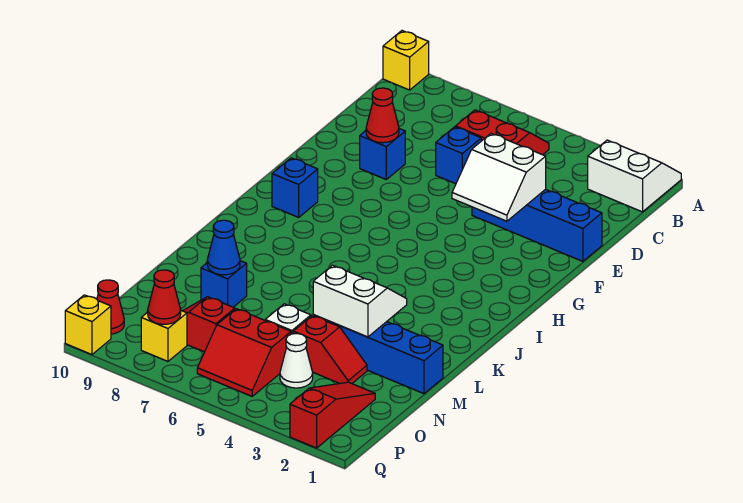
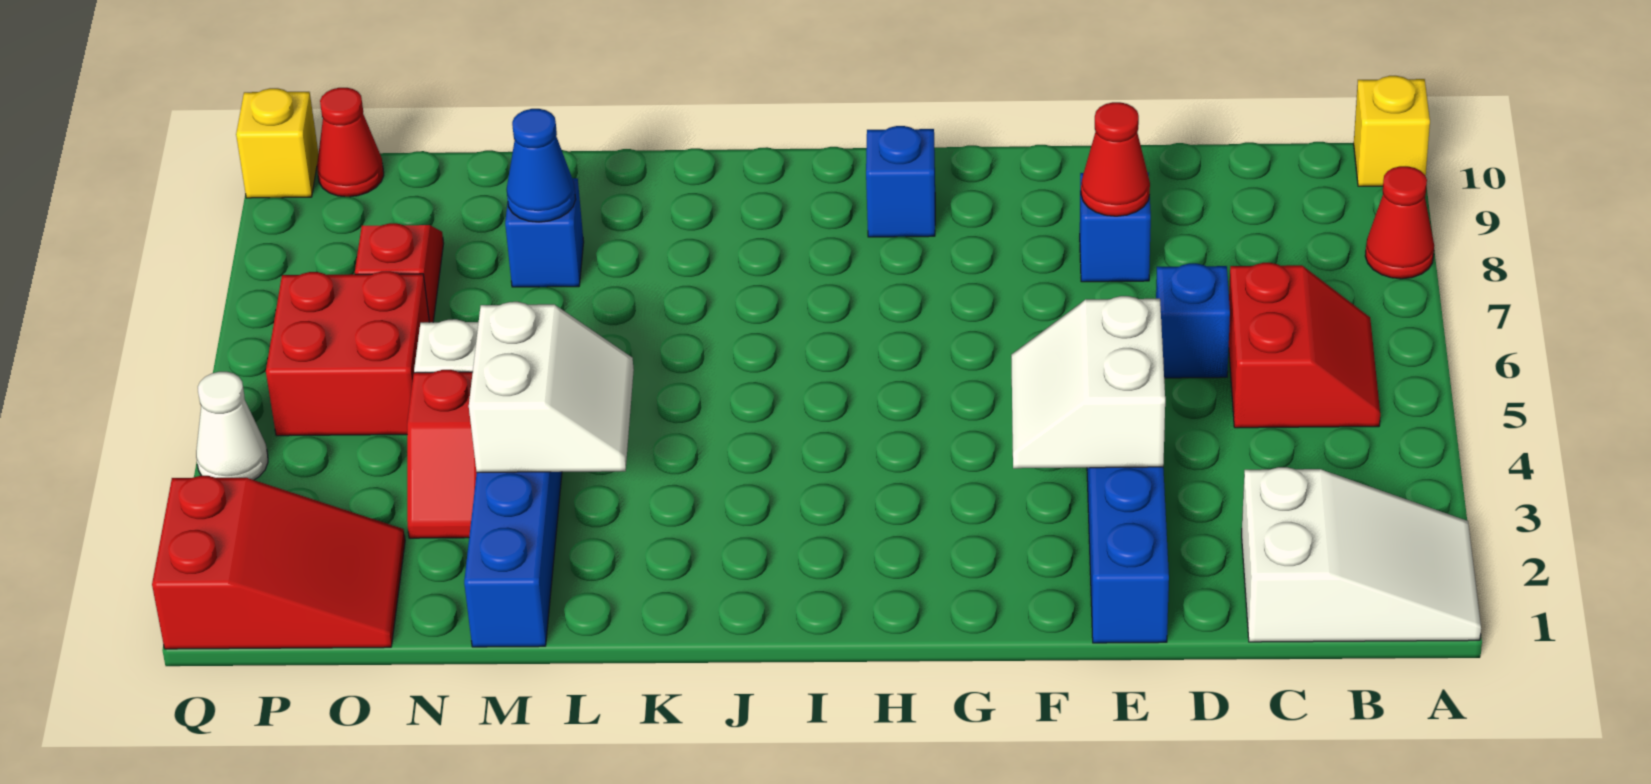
white 2x2 slope [588,140,681,212] -> white 2x3 slope [1242,467,1481,642]
red 1x3 slope [290,382,375,448] -> red 2x3 slope [152,476,405,649]
white 1x1 cone [280,334,313,388] -> white 1x1 cone moved to [196,372,268,480]
red 2x2 slope [197,309,291,396] -> red 2x2 brick [266,271,429,436]
yellow 1x1 brick [141,311,187,361] -> none
red 1x1 cone [148,270,181,324] -> red 1x1 cone moved to [1365,166,1434,279]

